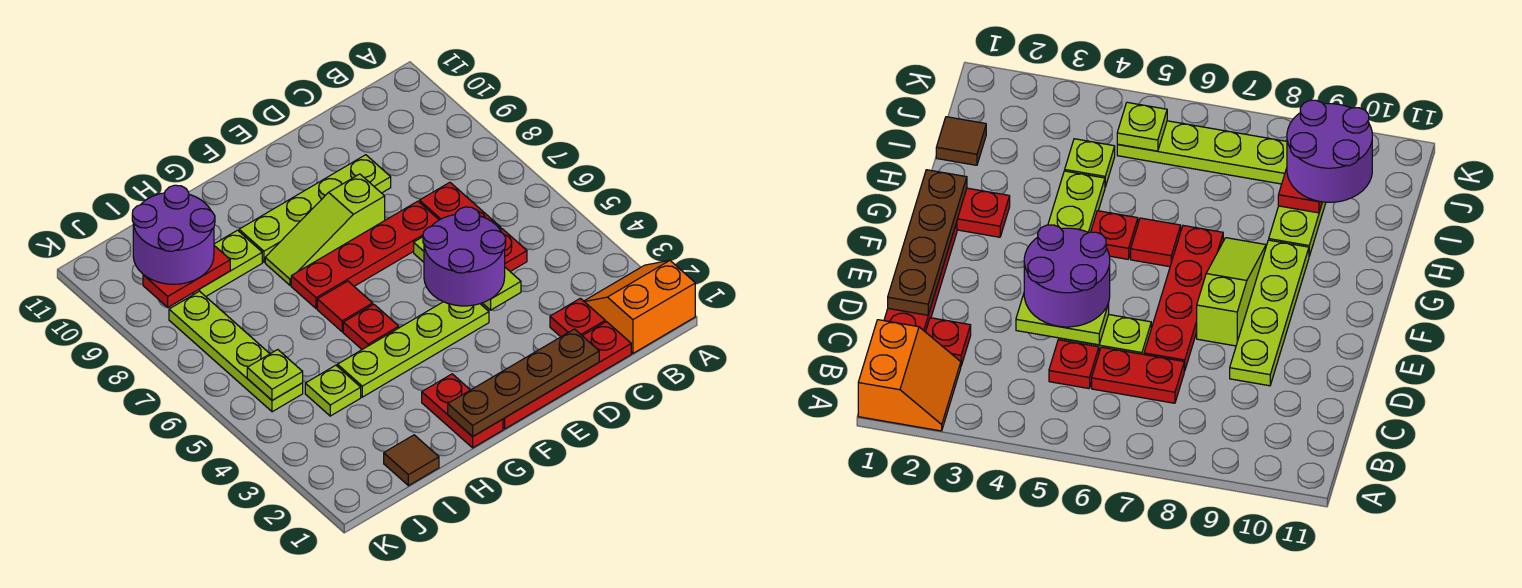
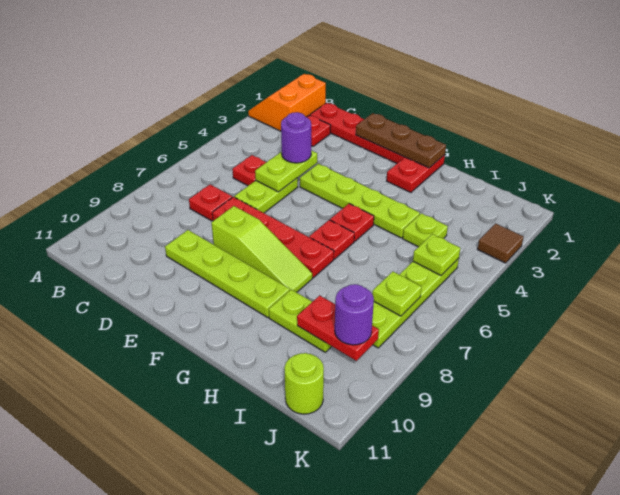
orange 2x2 slope [584,260,695,353] -> orange 2x2 slope turned to [248,74,326,131]
red 1x2 plate [420,182,501,230] -> red 1x1 plate [189,185,232,221]
brown 1x4 plate [448,329,599,437] -> brown 1x3 plate [356,113,446,168]
purple 2x2 round brick [423,207,506,306] -> purple 1x1 round brick [281,112,311,163]
red 1x1 tile [317,281,373,332] -> red 1x1 plate [309,220,354,259]
brown 1x1 tile [384,435,439,486] -> brown 1x1 tile moved to [478,224,523,263]
purple 2x2 round brick [132,185,215,284] -> purple 1x1 round brick [335,284,374,345]
none -> lime 1x1 plate [372,272,422,316]
none -> lime 1x1 round brick [284,353,324,414]

